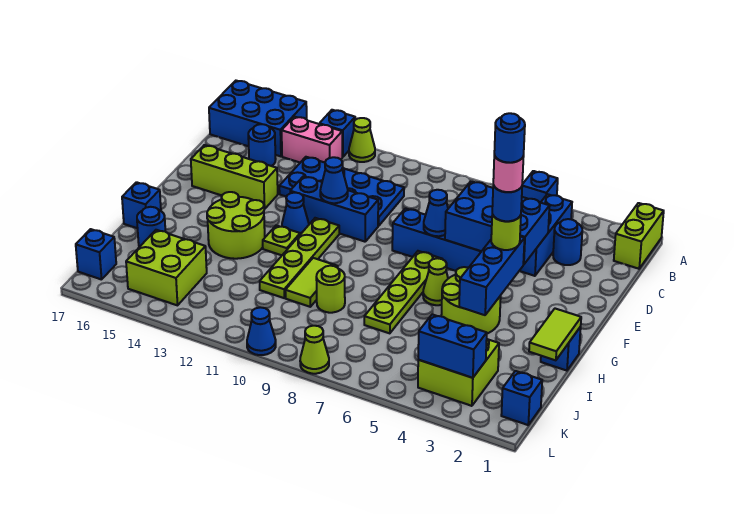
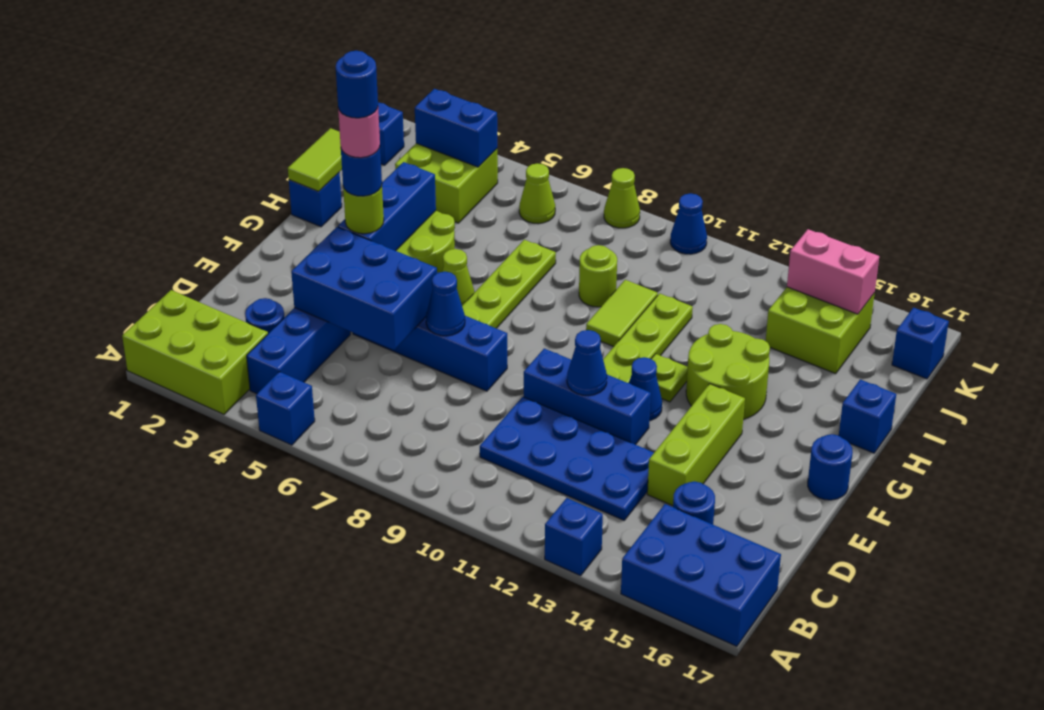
lime 1x2 brick [614,203,664,269] -> lime 2x3 brick [122,290,268,414]
lime 1x1 cone [349,118,375,162] -> lime 1x1 cone moved to [519,163,555,224]
pink 1x2 brick [282,117,342,162] -> pink 1x2 brick moved to [787,229,879,314]
lime 1x3 brick [191,145,278,209] -> lime 1x3 brick turned to [647,384,745,506]
blue 1x1 round brick [137,207,165,247] -> blue 1x1 round brick moved to [808,434,853,500]

